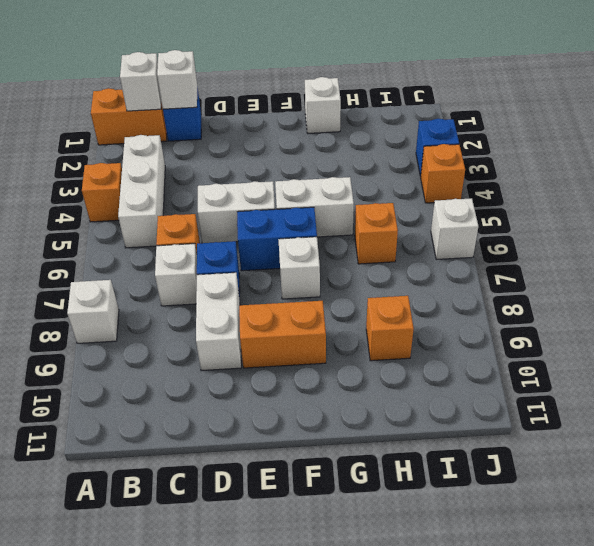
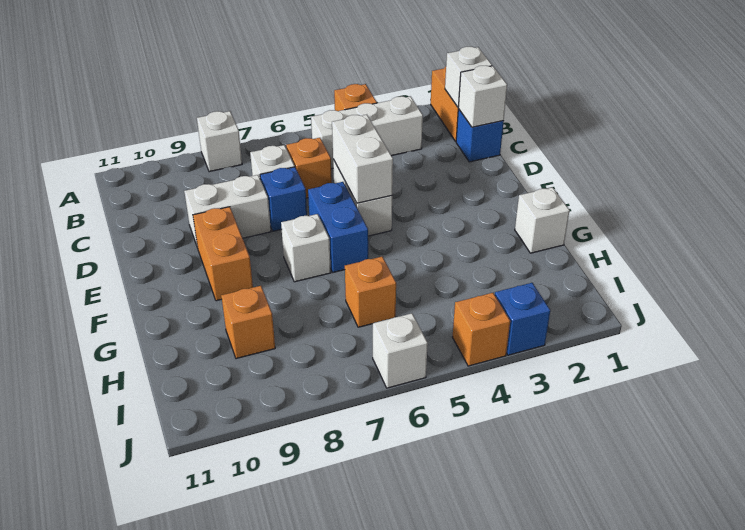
white 1x2 brick [275,177,354,237] -> white 1x2 brick moved to [332,115,393,203]

